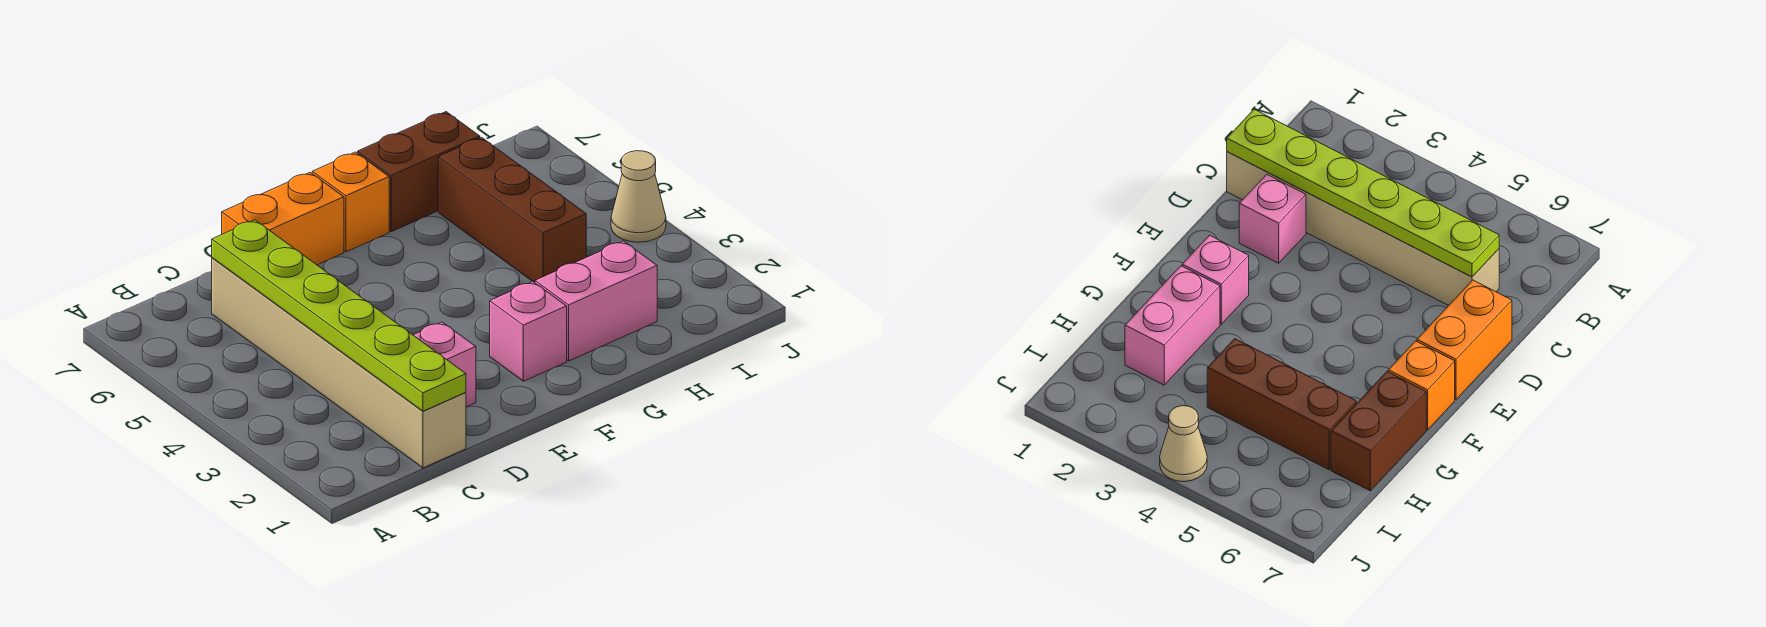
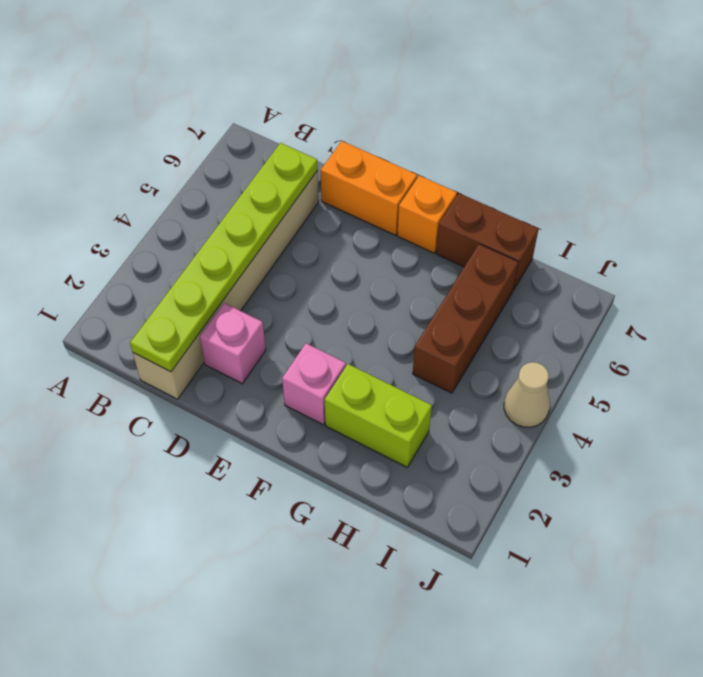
pink 1x2 brick [535,241,657,361] -> lime 1x2 brick [325,364,432,467]

